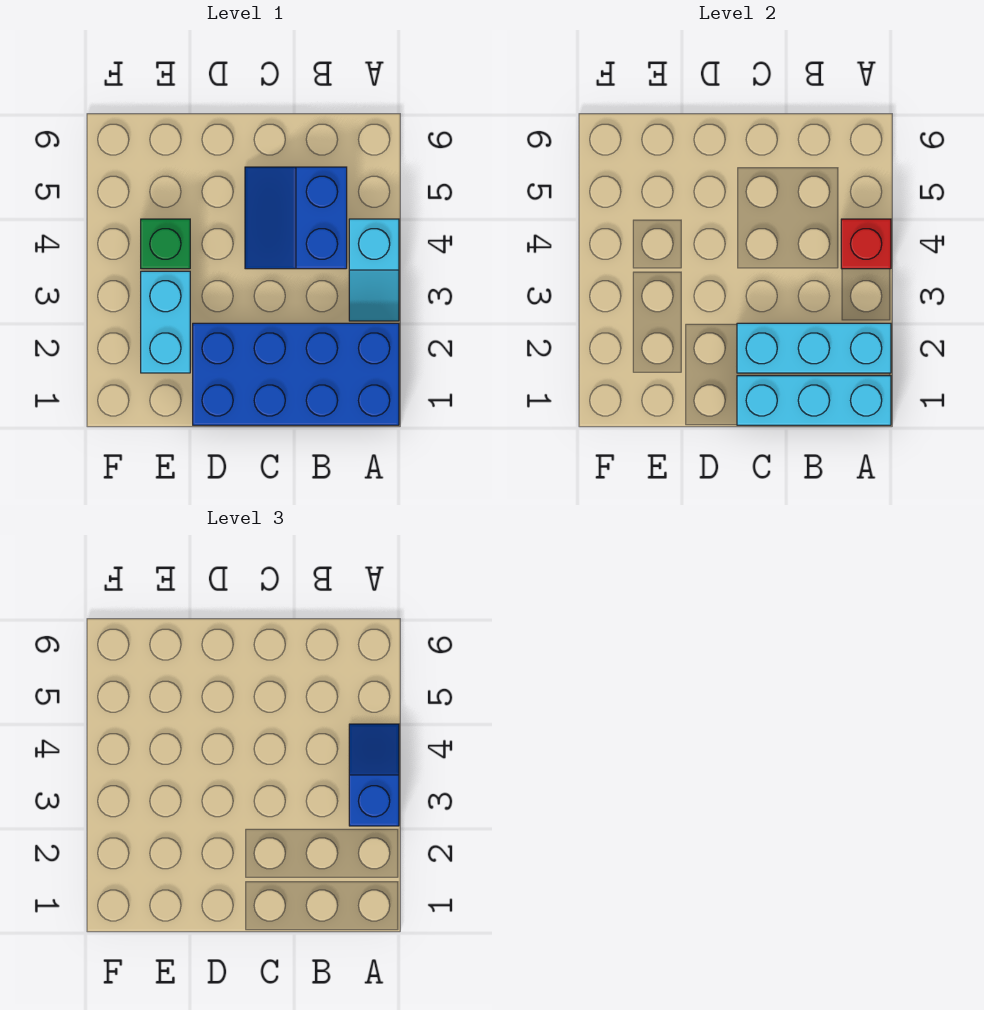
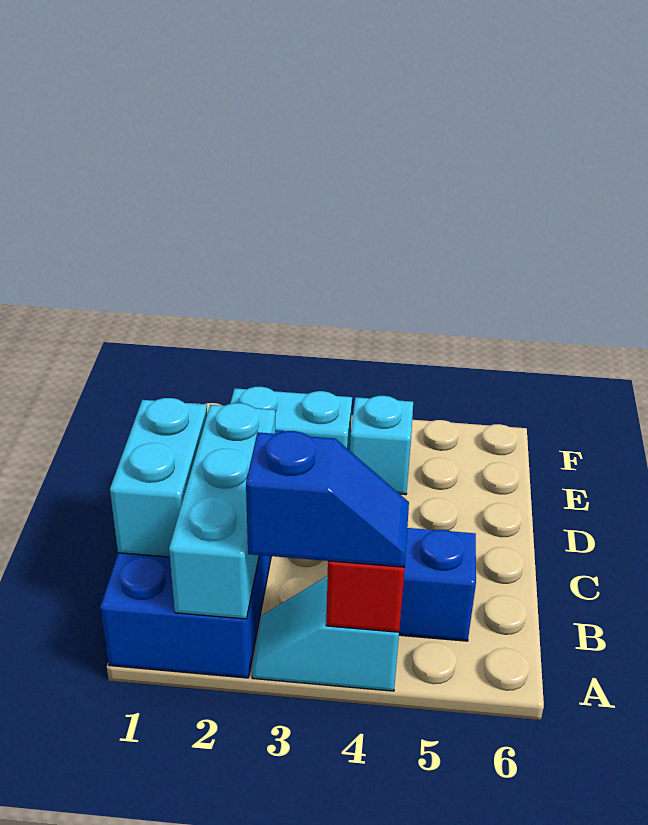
cyan 1x3 brick [737,376,891,425] -> cyan 1x2 brick [110,398,207,557]
green 1x1 brick [141,219,190,269] -> cyan 1x1 brick [350,396,413,495]

